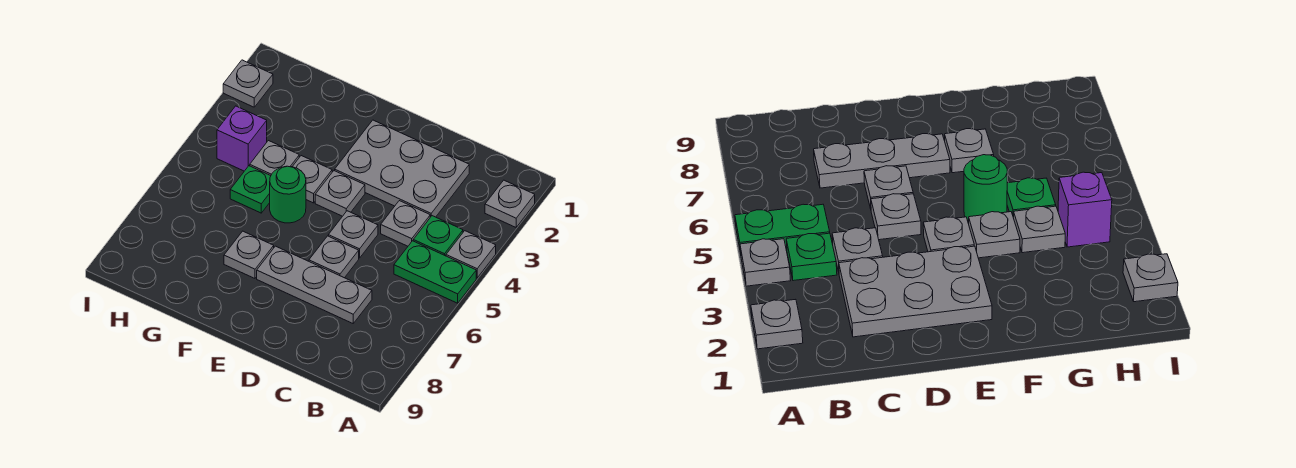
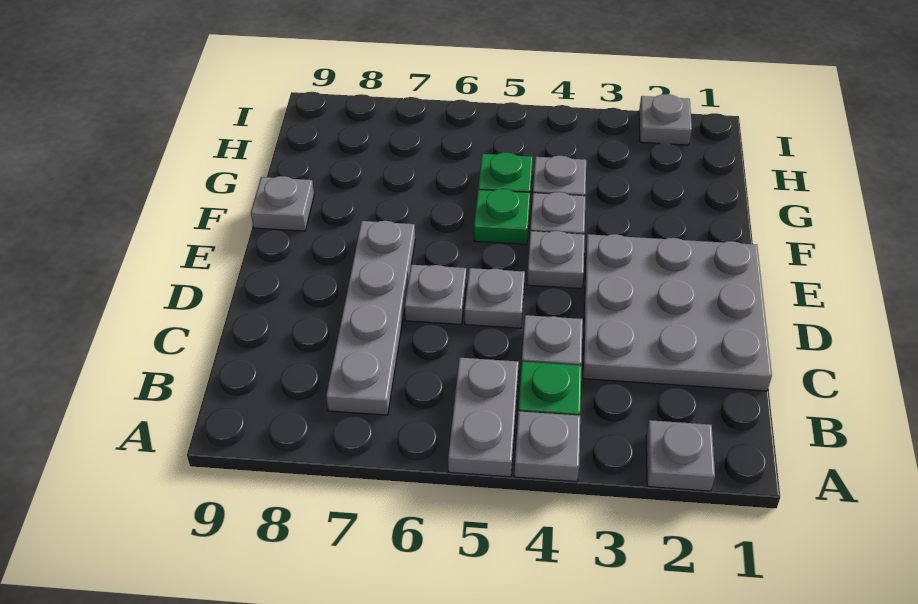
green 1x2 plate [394,241,476,303] -> grey 1x2 plate [448,358,519,477]
grey 2x3 plate [335,120,469,217] -> grey 3x3 plate [583,234,772,391]
grey 1x3 plate [257,246,372,323] -> grey 1x4 plate [326,221,415,415]
green 1x1 round brick [270,166,306,223] -> green 1x1 plate [474,189,530,245]
grey 1x1 plate [224,231,274,278] -> grey 1x1 plate moved to [251,176,314,231]
purple 1x1 brick [217,106,267,171] -> none

